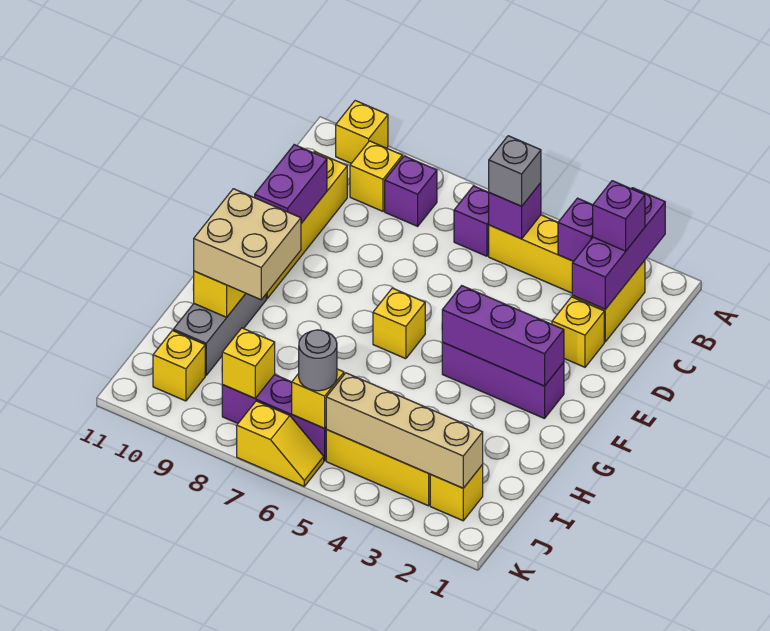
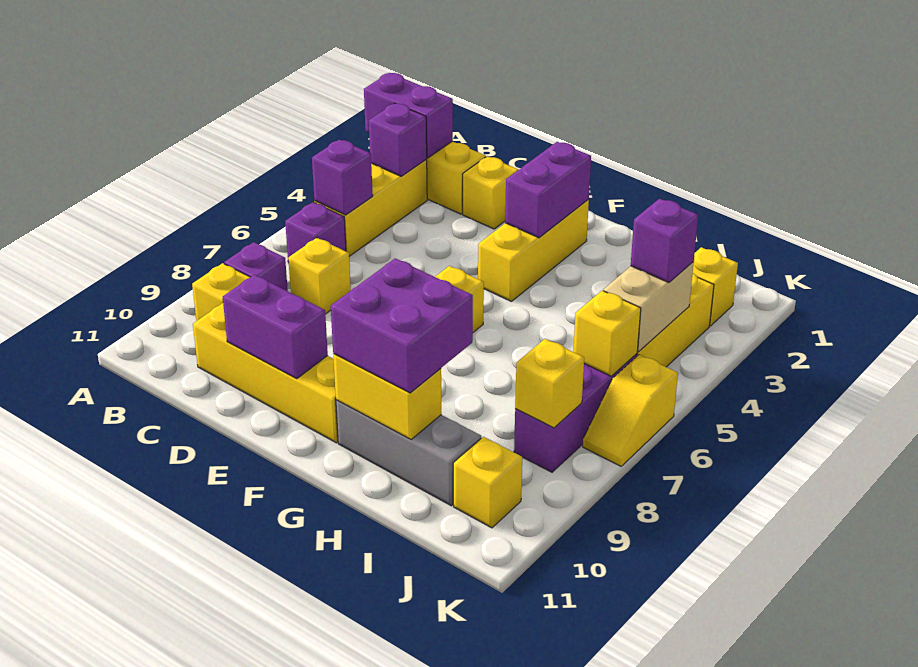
purple 1x3 brick [572,188,665,309] -> purple 1x2 brick [364,73,453,158]
yellow 1x1 brick [336,101,388,163] -> yellow 1x1 brick moved to [288,238,351,314]
purple 1x1 brick [593,181,645,251] -> purple 1x1 brick moved to [631,199,698,283]
grey 1x1 brick [489,136,541,206] -> none
purple 1x3 brick [442,342,564,419] -> yellow 1x3 brick [478,199,589,302]
purple 1x3 brick [442,286,564,386] -> purple 1x2 brick [505,142,591,238]
tan 2x2 brick [194,189,301,300] -> purple 2x2 brick [331,258,473,393]
tan 1x4 brick [326,373,483,488] -> tan 1x2 brick [603,262,694,352]
grey 1x1 round brick [299,330,337,391] -> none
yellow 1x2 slope [237,401,324,486] -> yellow 1x2 slope turned to [583,355,678,466]

